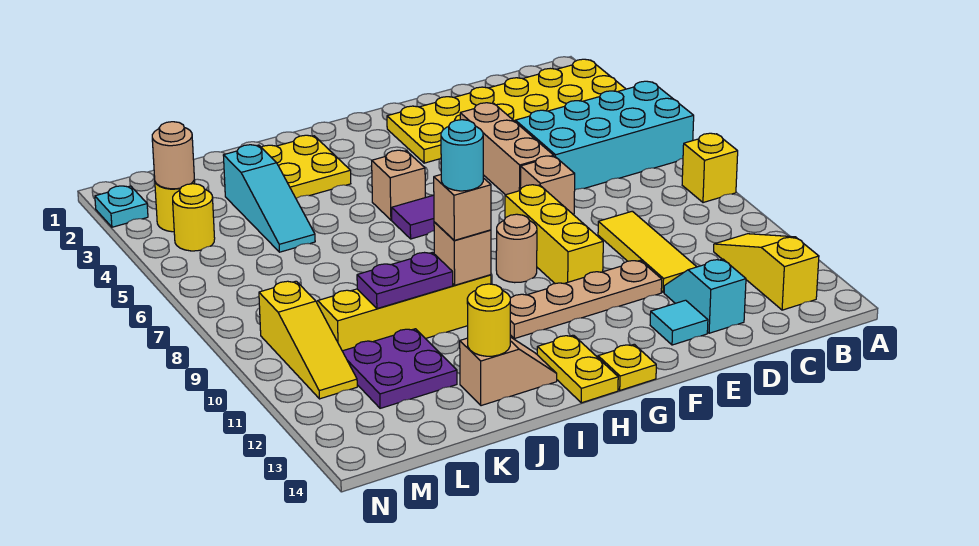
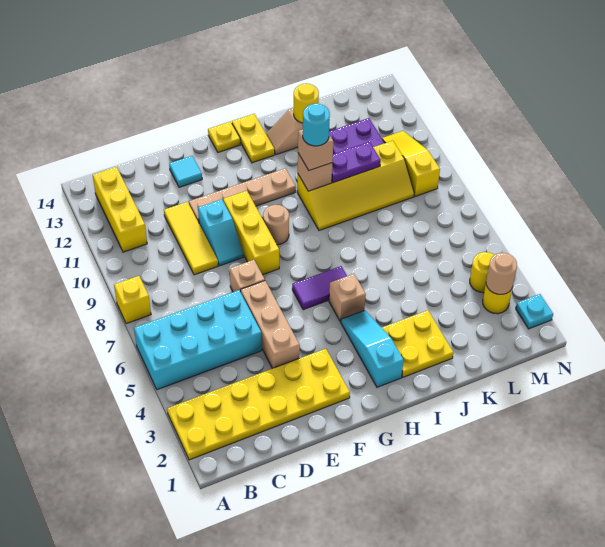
yellow 1x3 slope [714,234,819,310] -> yellow 1x3 brick [93,167,147,252]
cyan 1x2 slope [664,259,746,333] -> cyan 1x2 slope moved to [198,199,243,266]
cyan 1x3 slope [223,145,315,252] -> cyan 1x3 slope moved to [340,310,404,387]

